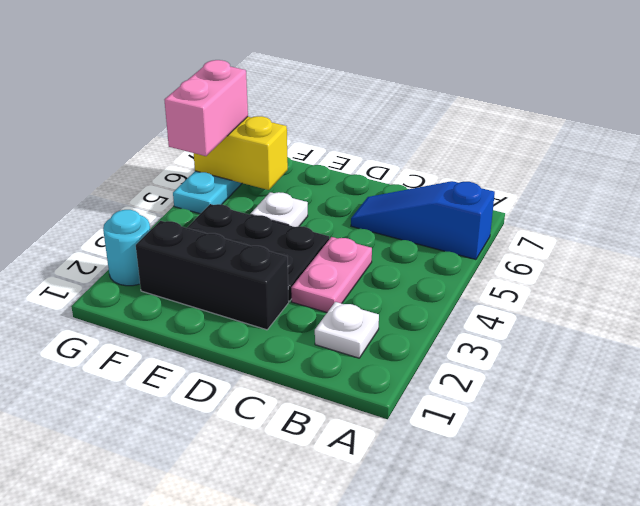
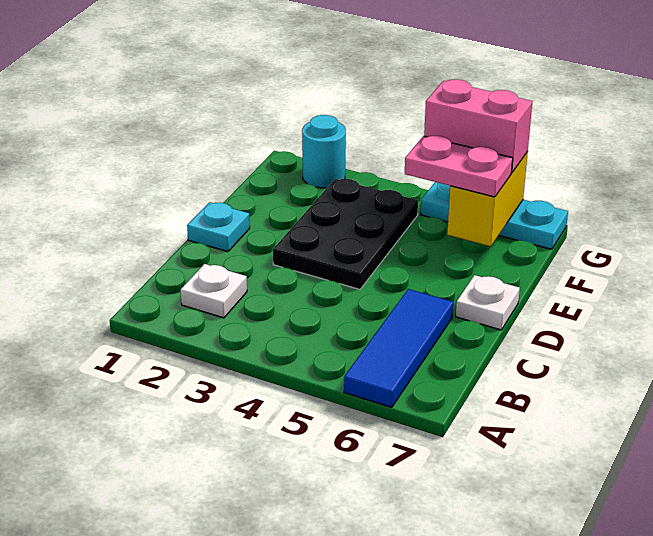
blue 1x3 slope [351,181,495,260] -> blue 1x3 tile [344,289,453,407]
pink 1x2 plate [291,237,372,312] -> pink 1x2 plate moved to [405,136,513,197]
none -> cyan 1x1 plate [187,202,250,252]
black 1x3 brick [136,221,289,330] -> none
white 1x1 plate [251,192,308,227] -> white 1x1 plate moved to [456,275,520,330]

